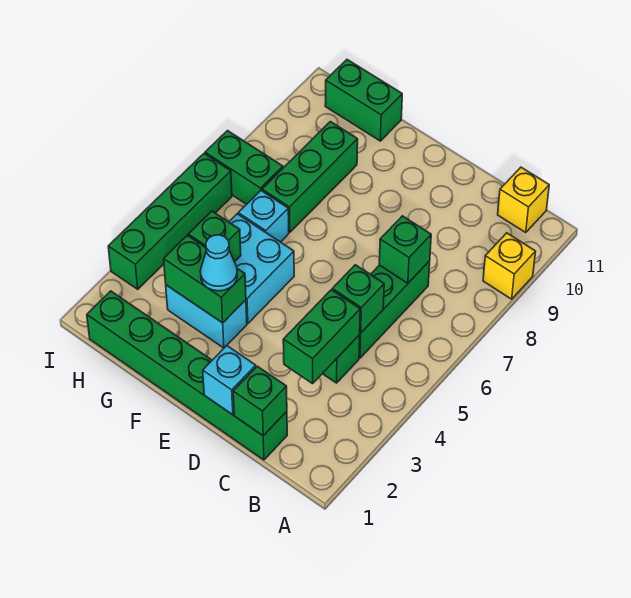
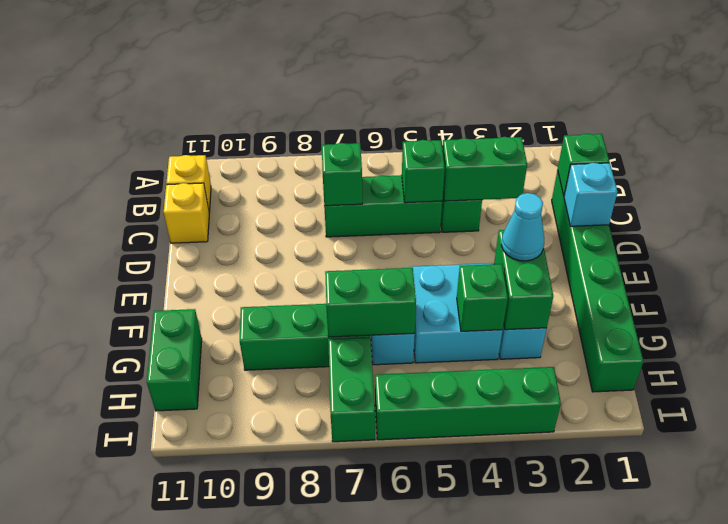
yellow 1x1 brick [483,233,536,299] -> yellow 1x1 brick moved to [164,183,209,243]
none -> green 1x2 brick [325,268,416,337]

